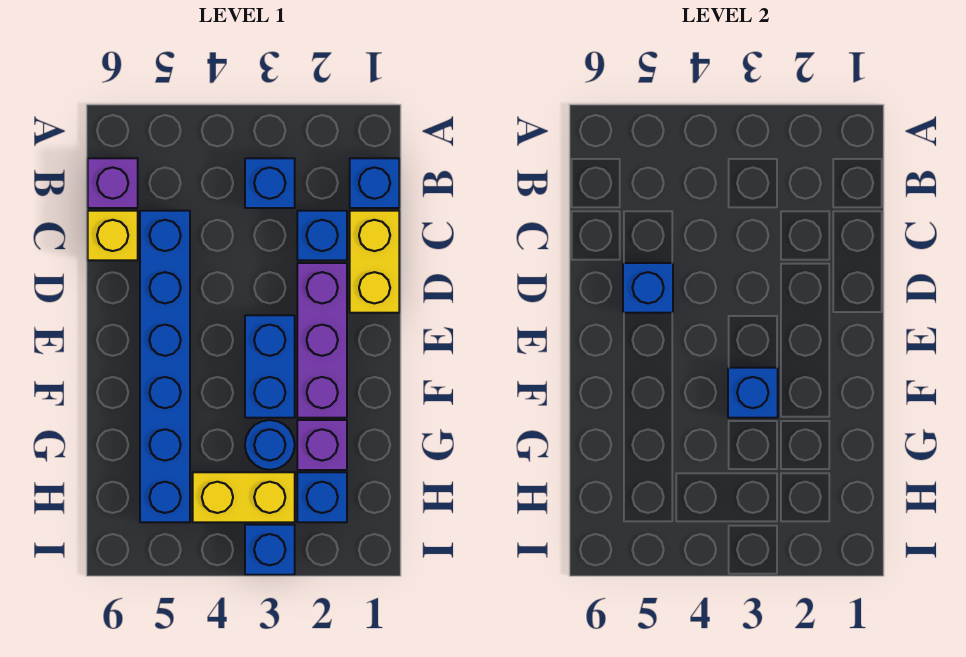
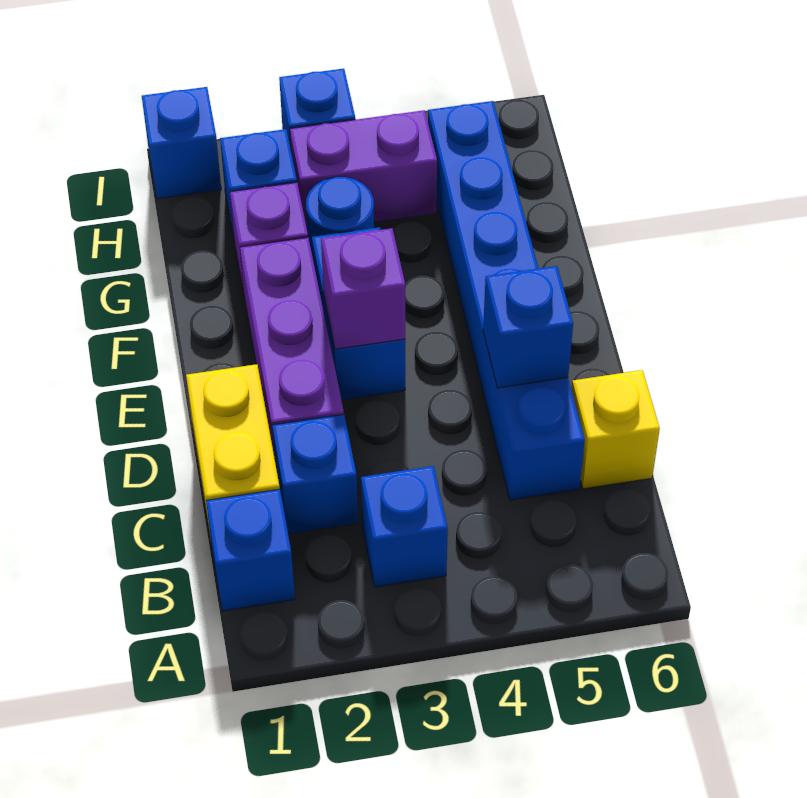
purple 1x1 brick [88,158,138,208] -> purple 1x1 brick moved to [321,228,405,349]
blue 1x1 brick [728,368,778,418] -> blue 1x1 brick moved to [142,87,221,199]
yellow 1x2 brick [193,472,295,522] -> purple 1x2 brick [290,110,437,228]

